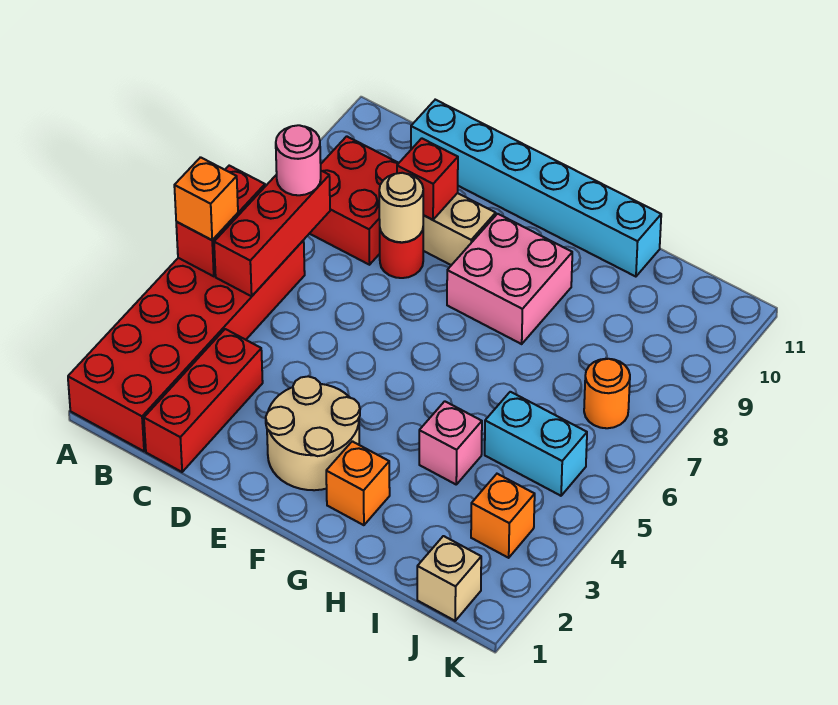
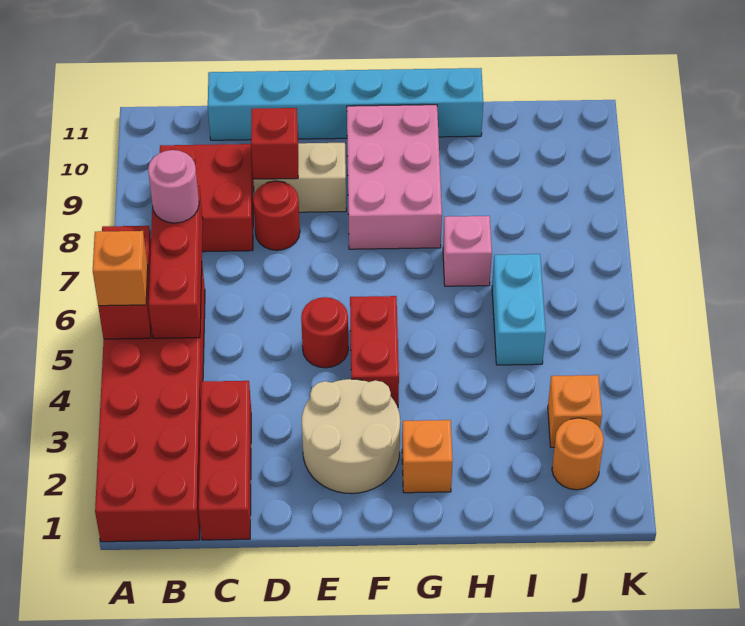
tan 1x1 round brick [379,173,423,242] -> none
none -> red 1x1 round brick [301,297,348,368]
none -> red 1x2 brick [350,296,399,407]
pink 2x2 brick [447,214,572,344] -> pink 2x3 brick [347,105,442,249]
pink 1x1 brick [419,401,482,484] -> pink 1x1 brick moved to [443,216,492,286]
cyan 1x2 brick [485,392,587,496] -> cyan 1x2 brick turned to [492,254,546,365]
tan 1x1 brick [417,536,481,621] -> none
orange 1x1 round brick [584,359,630,428] -> orange 1x1 round brick moved to [552,418,604,490]

